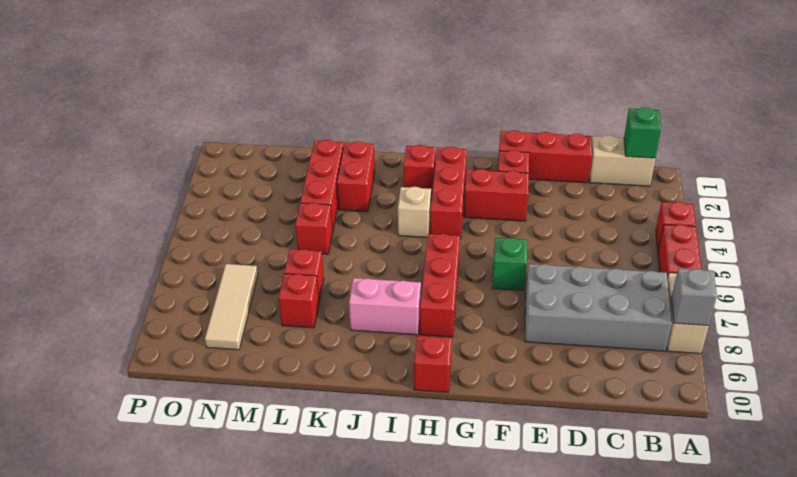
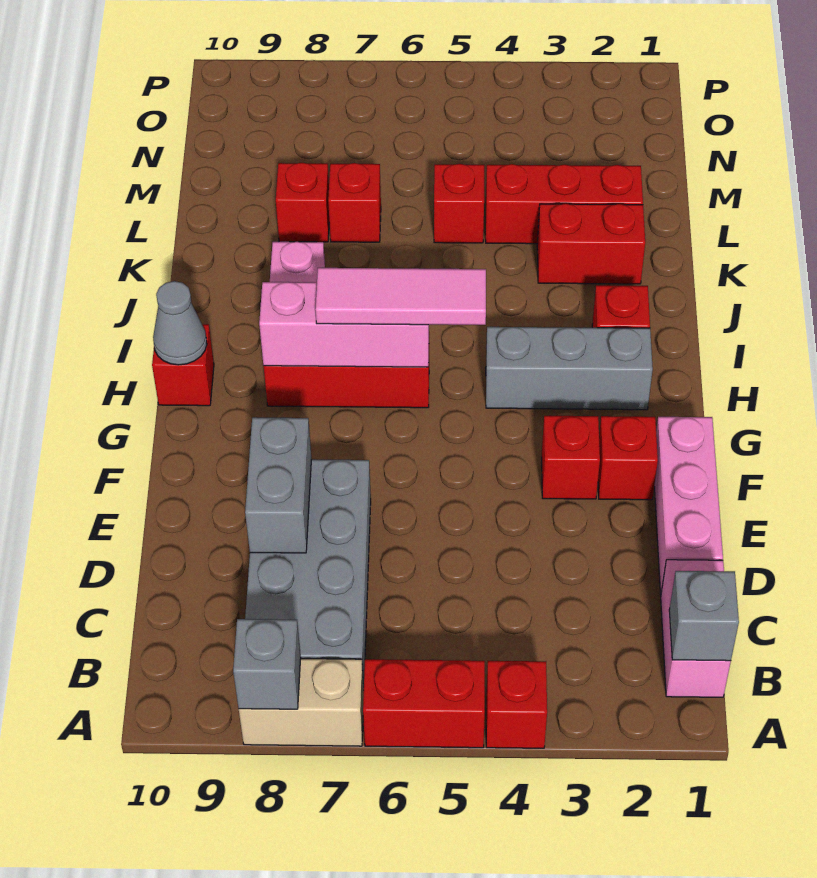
tan 1x2 brick [589,135,655,186] -> pink 1x2 brick [661,560,731,697]
green 1x1 brick [624,107,661,158] -> grey 1x1 brick [669,571,739,661]
red 1x3 brick [498,130,592,183] -> pink 1x3 brick [654,417,723,594]
none -> grey 1x2 brick [245,417,311,553]
red 1x2 brick [464,169,529,221] -> red 1x1 brick [542,416,600,499]
green 1x1 brick [492,238,528,291] -> none
red 1x3 brick [430,147,467,239] -> grey 1x3 brick [486,327,653,410]
none -> pink 1x3 tile [315,268,486,325]
none -> pink 1x3 brick [259,282,429,367]
none -> grey 1x1 cone [153,281,207,365]
tan 1x1 brick [398,187,431,237] -> none
tan 1x3 tile [205,264,258,350] -> none

